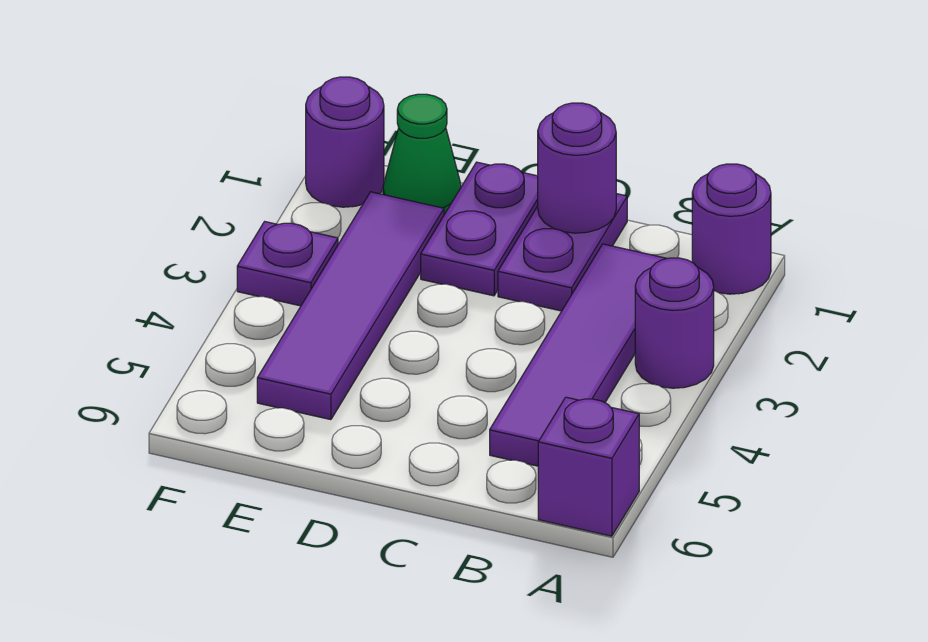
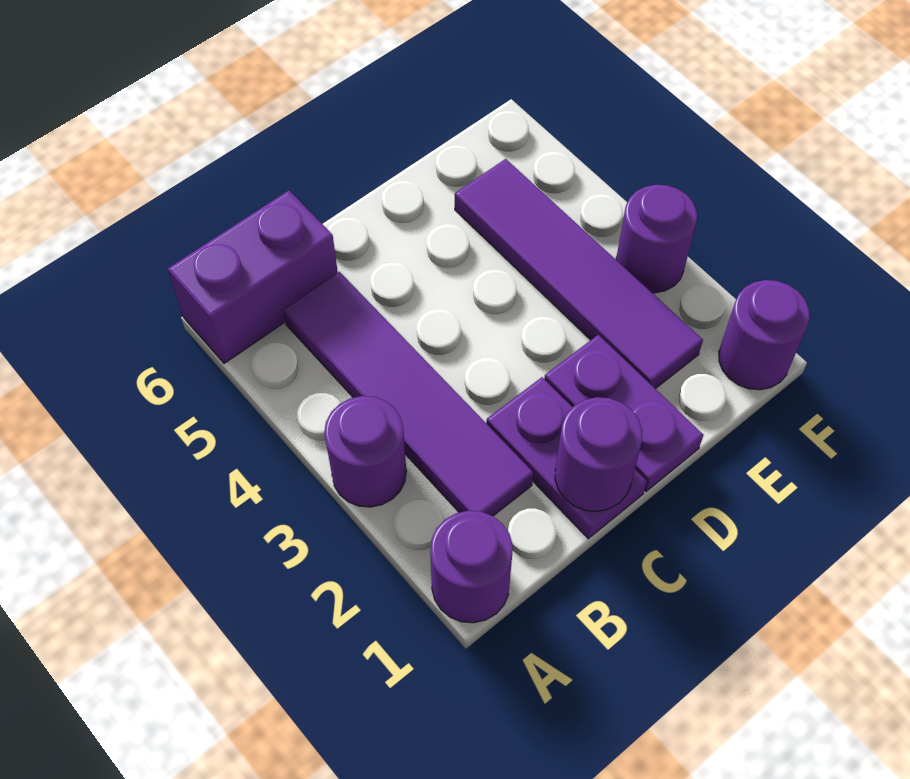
purple 1x1 brick [538,397,639,536] -> purple 1x2 brick [168,190,338,363]
green 1x1 cone [383,94,461,215] -> none
purple 1x1 plate [237,222,338,306] -> purple 1x1 round brick [616,185,697,293]

